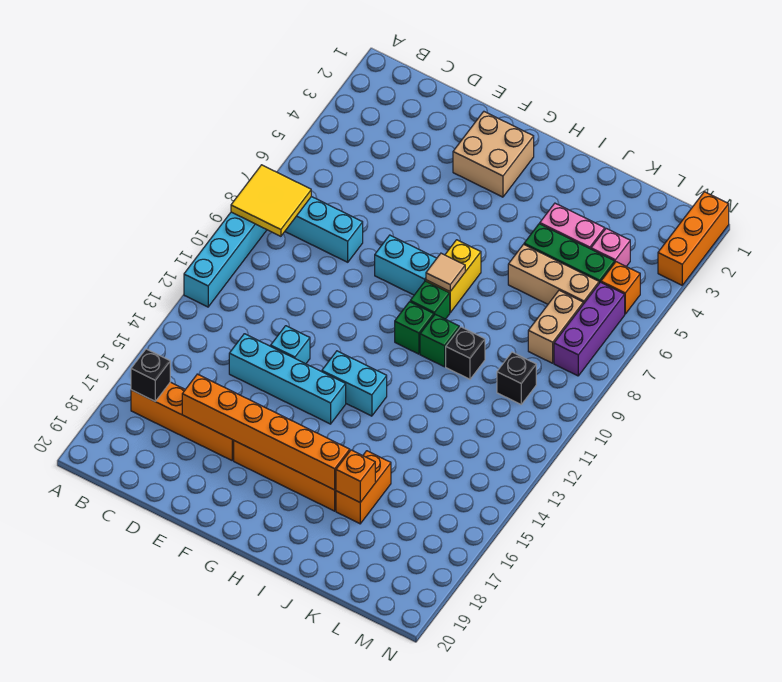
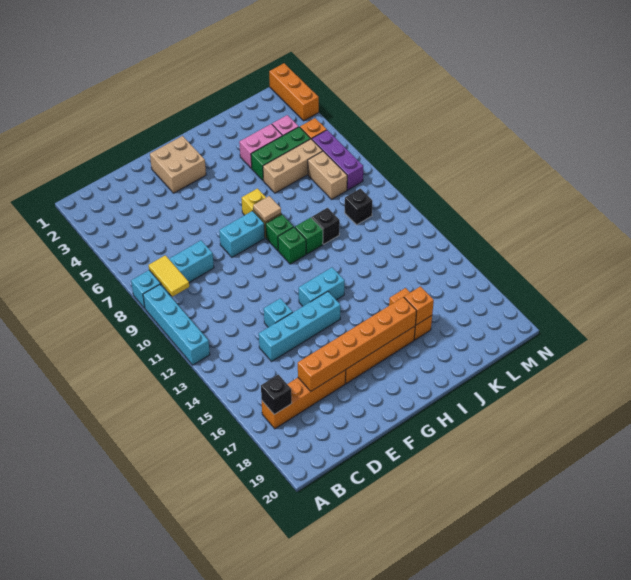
yellow 2x2 tile [231,165,311,236] -> yellow 1x2 tile [148,255,189,297]

